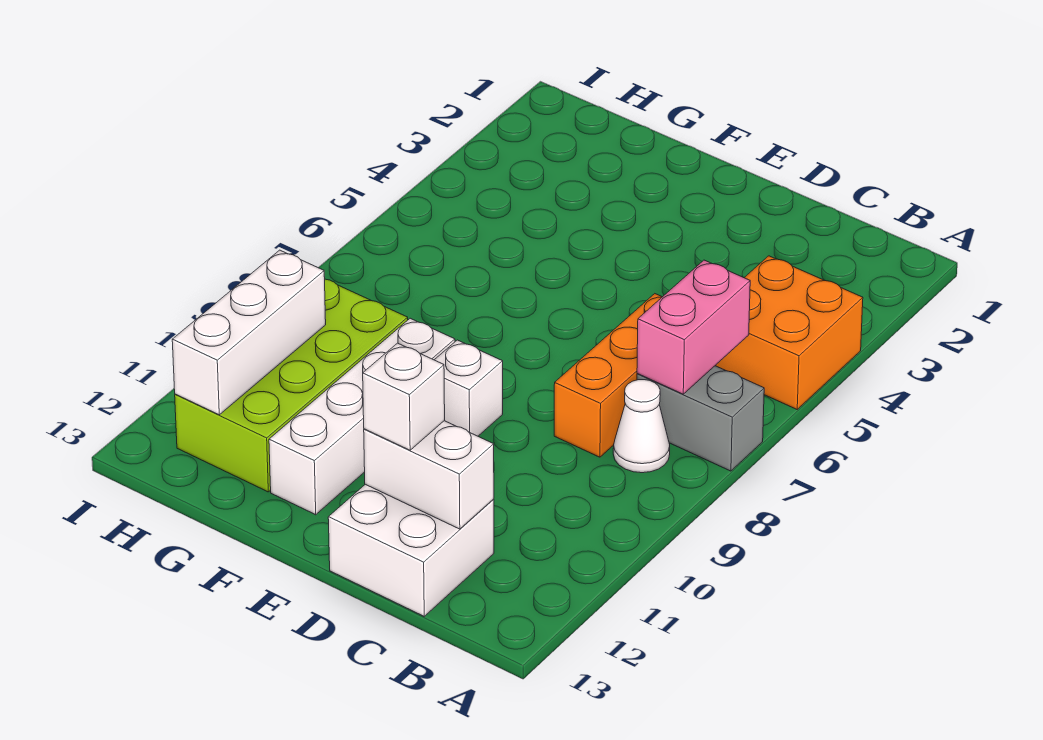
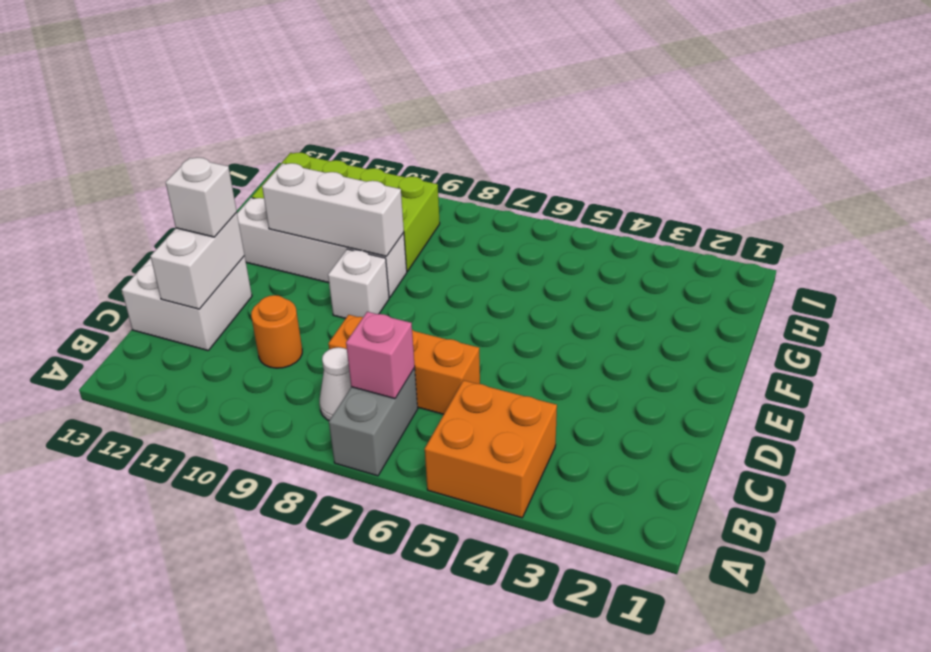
pink 1x2 brick [637,260,750,394] -> pink 1x1 brick [346,312,415,399]
none -> orange 1x1 round brick [251,295,302,368]
white 1x3 brick [172,250,326,415] -> white 1x3 brick moved to [262,163,404,256]

